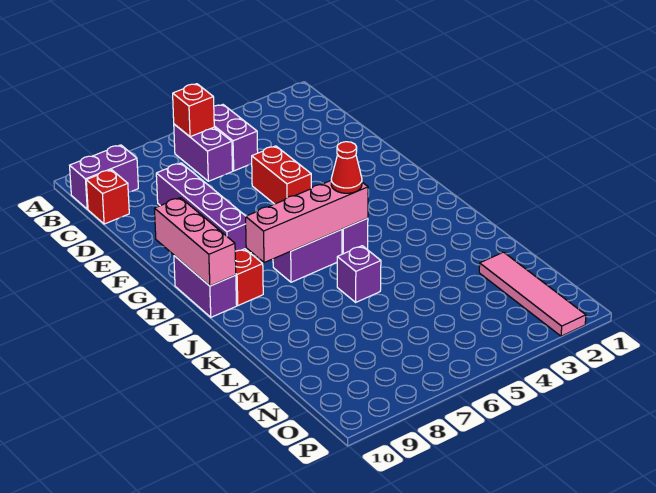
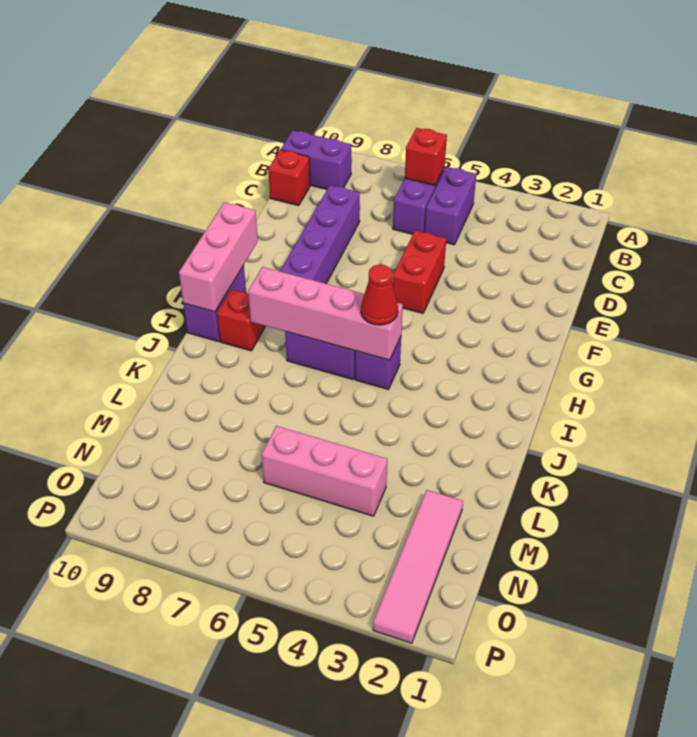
purple 1x1 brick [337,246,381,302] -> none
none -> pink 1x3 brick [261,426,387,516]

